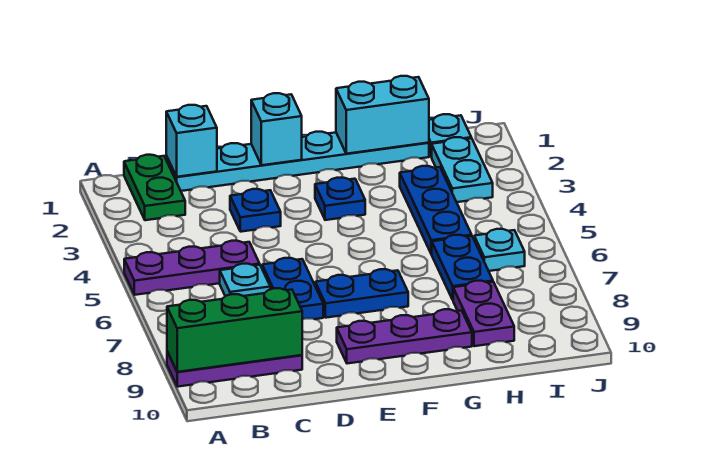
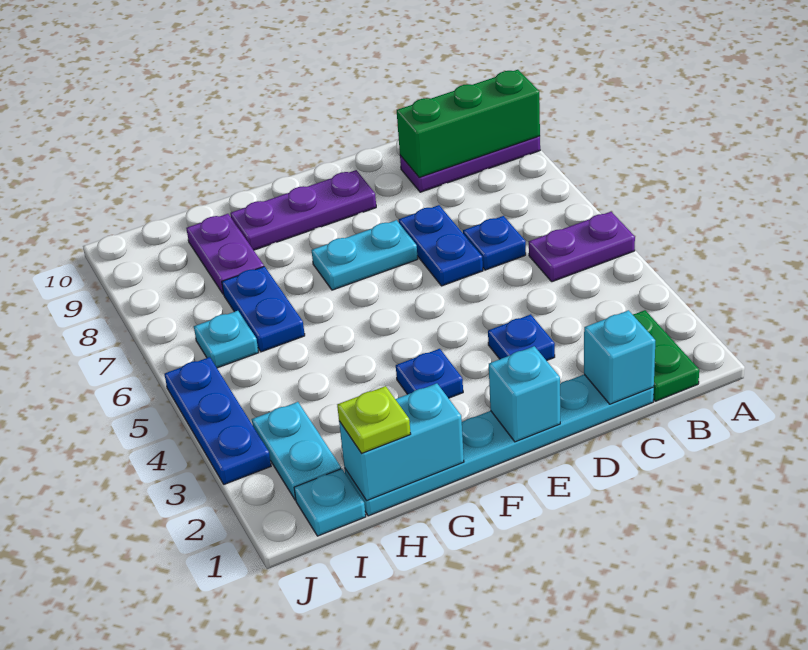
purple 1x3 plate [124,241,260,295] -> purple 1x2 plate [529,212,635,282]
cyan 1x1 plate [220,264,270,296] -> blue 1x1 plate [463,216,526,270]
blue 1x2 plate [315,269,408,318] -> cyan 1x2 plate [311,220,418,290]
none -> lime 1x1 plate [337,386,411,453]
blue 1x3 plate [400,166,472,254] -> blue 1x3 plate moved to [165,357,271,484]

